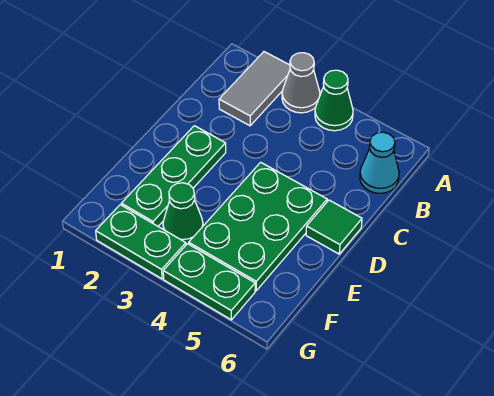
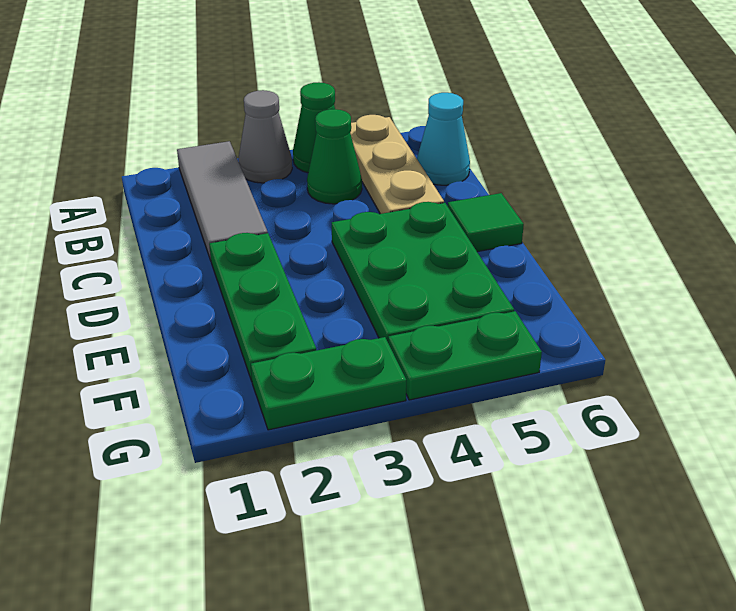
grey 1x2 tile [219,52,290,126] -> grey 1x3 tile [177,141,268,260]
none -> tan 1x3 plate [350,115,444,214]
green 1x1 cone [163,183,203,244] -> green 1x1 cone moved to [307,109,362,204]

